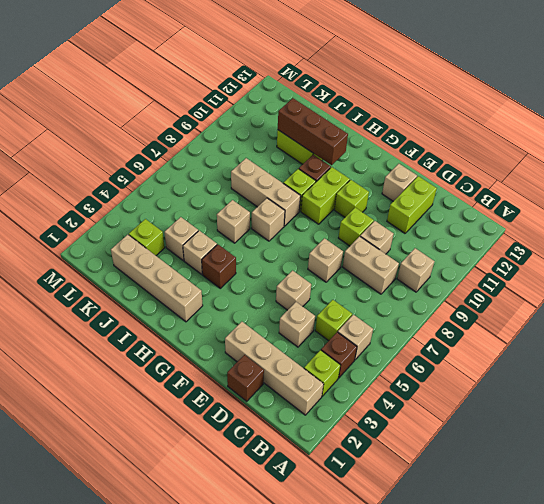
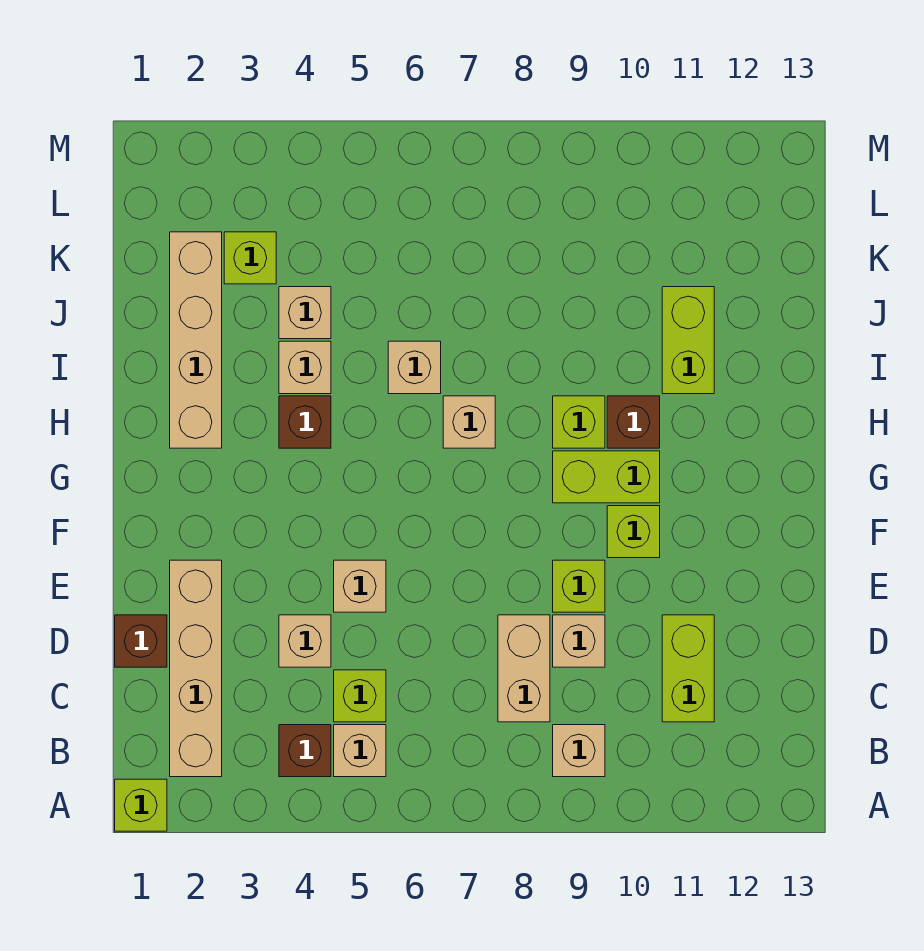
lime 1x1 brick [304,350,340,396] -> lime 1x1 brick moved to [115,779,167,831]
lime 1x2 brick [387,176,437,233] -> lime 1x2 brick turned to [662,615,714,722]
tan 1x1 brick [308,238,343,282] -> none
tan 1x1 brick [382,164,417,201] -> none
tan 1x3 brick [231,158,301,226] -> none
brown 1x3 brick [278,98,348,165] -> none

